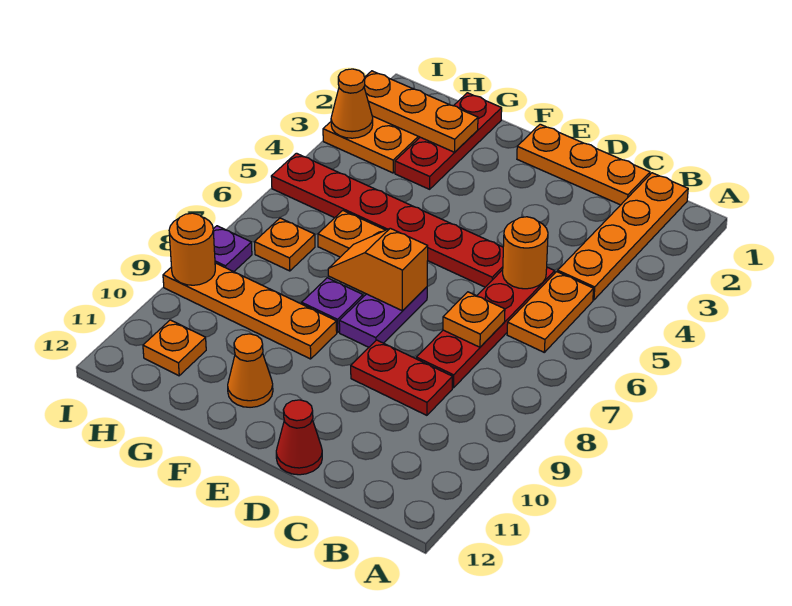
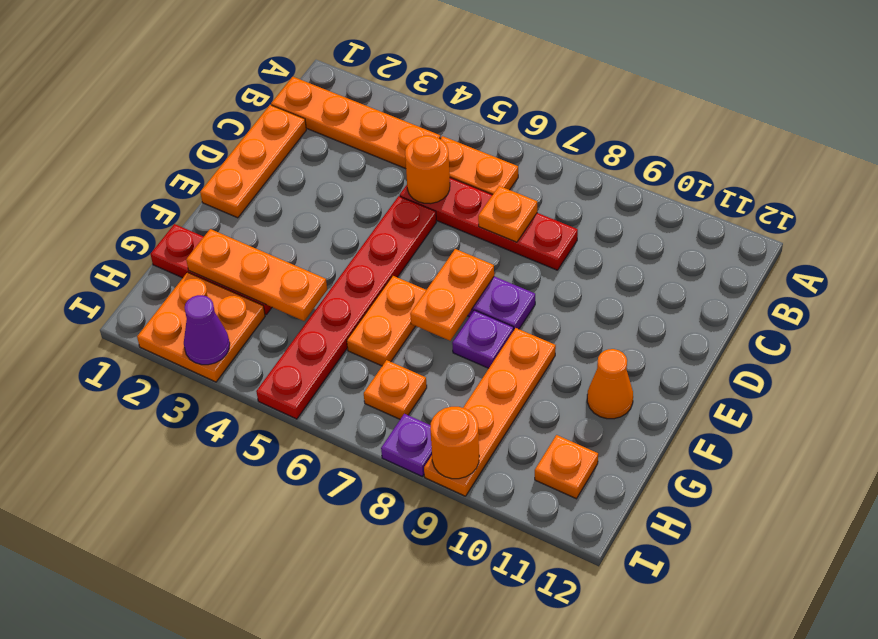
red 1x2 plate [351,340,452,415] -> none
red 1x1 cone [276,400,322,475] -> none
orange 1x2 slope [328,228,428,310] -> orange 1x2 plate [410,249,494,341]
orange 1x3 plate [364,71,478,152] -> orange 1x3 plate turned to [186,229,327,321]
orange 1x1 cone [331,69,373,138] -> purple 1x1 cone [184,295,230,365]

